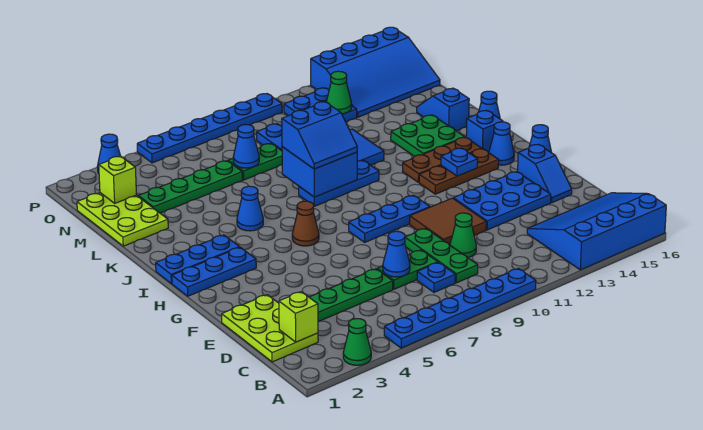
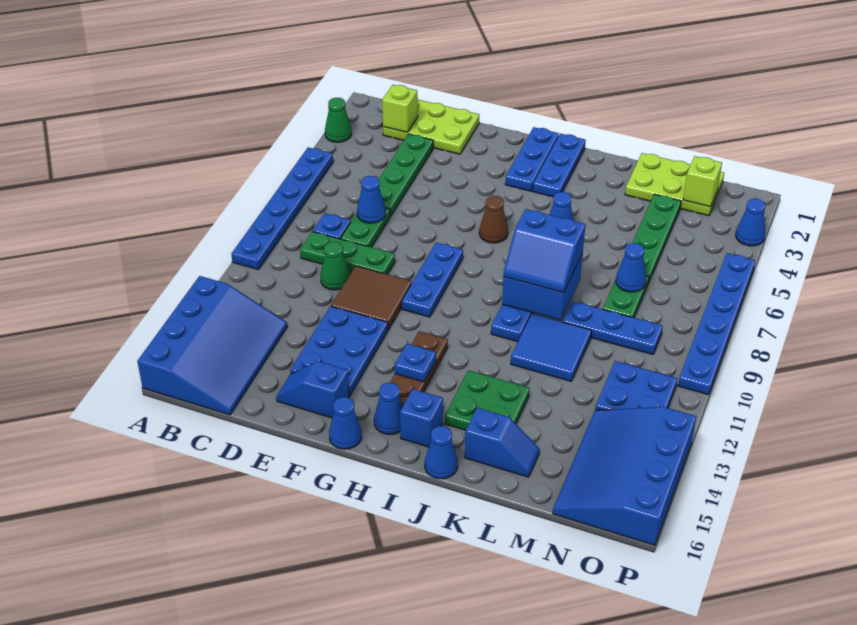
brown 1x3 plate [403,138,482,182] -> none
blue 2x2 slope [282,102,357,169] -> blue 2x2 slope turned to [503,209,585,293]
green 1x1 cone [327,71,351,114] -> none

